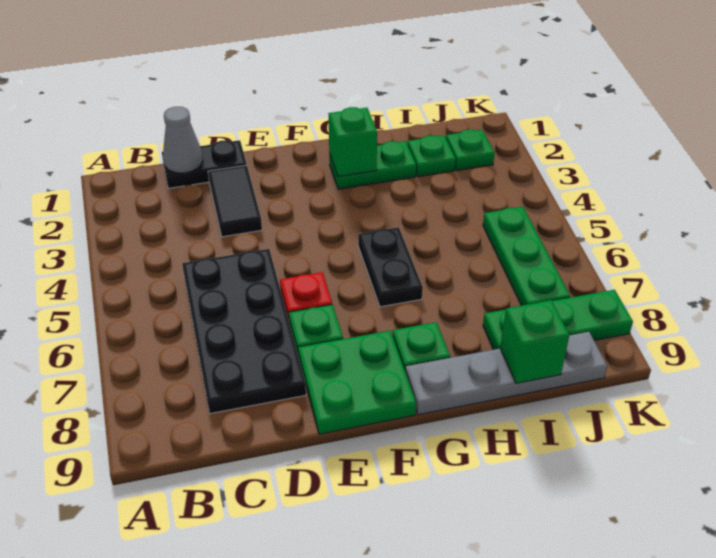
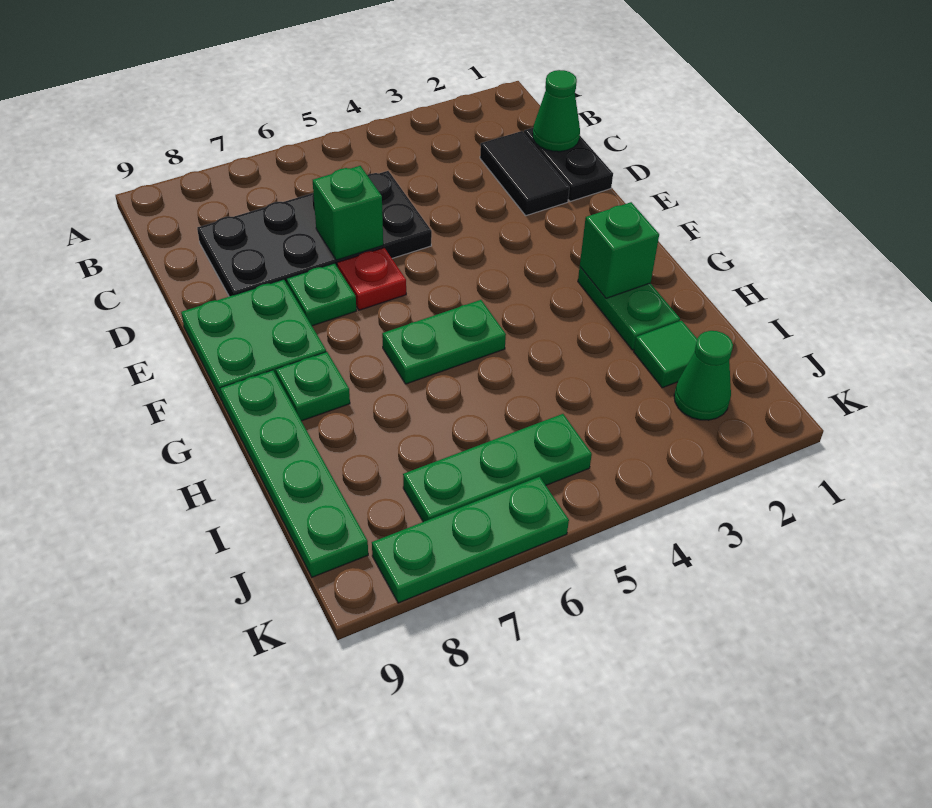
grey 1x1 cone [162,107,203,173] -> green 1x1 cone [533,70,580,152]
black 1x2 tile [208,165,262,237] -> black 1x2 tile turned to [480,131,569,216]
black 1x2 plate [358,227,423,307] -> green 1x2 plate [382,300,506,384]
grey 1x4 plate [405,332,607,415] -> green 1x4 plate [220,370,368,577]
green 1x1 plate [408,135,456,177] -> green 1x1 tile [634,321,697,388]
green 1x3 plate [483,290,633,350] -> green 1x3 plate turned to [372,477,569,603]
green 1x1 brick [500,300,569,383] -> green 1x1 brick moved to [313,166,383,260]
green 1x1 plate [446,130,495,171] -> green 1x1 cone [674,331,733,420]

